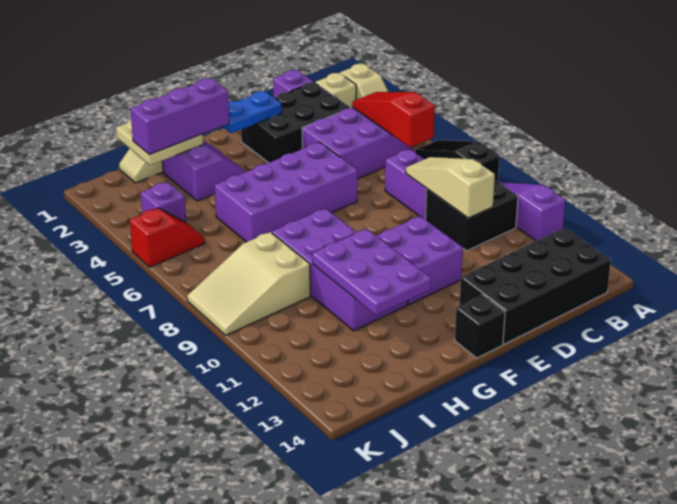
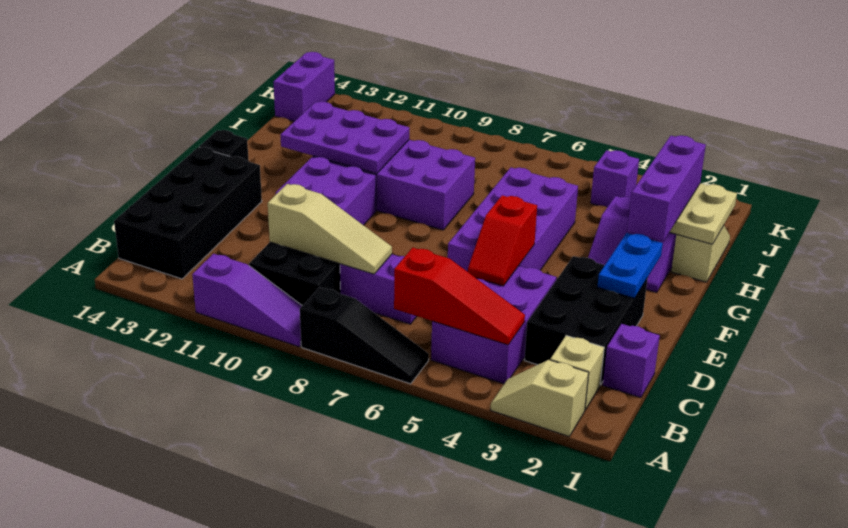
tan 2x3 slope [187,232,310,335] -> none
red 1x2 slope [130,208,205,267] -> red 1x2 slope moved to [468,195,537,286]
none -> purple 1x2 brick [273,52,335,121]

